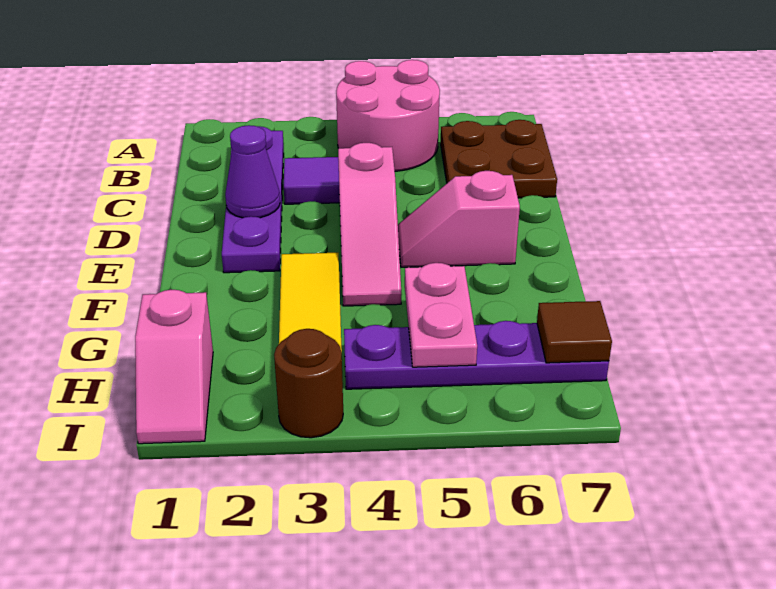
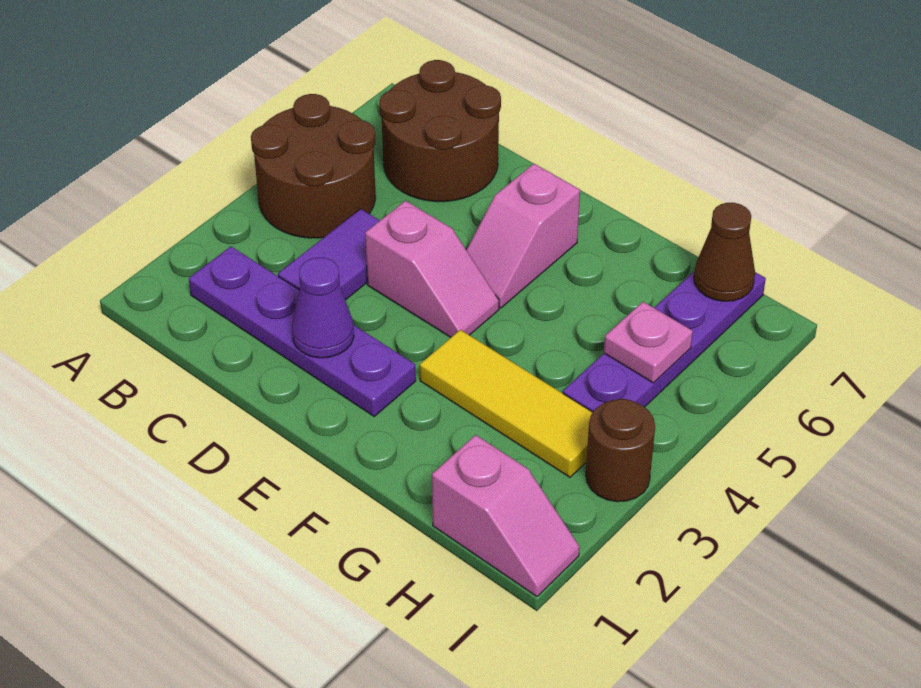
pink 2x2 round brick [336,60,440,171] -> brown 2x2 round brick [251,94,375,238]
brown 2x2 plate [441,120,557,198] -> brown 2x2 round brick [379,60,501,202]
pink 1x3 slope [338,143,402,306] -> pink 1x2 slope [365,201,499,337]
pink 1x2 plate [405,263,477,367] -> pink 1x1 plate [604,302,693,383]
brown 1x1 tile [537,301,612,363] -> brown 1x1 cone [694,203,755,301]

